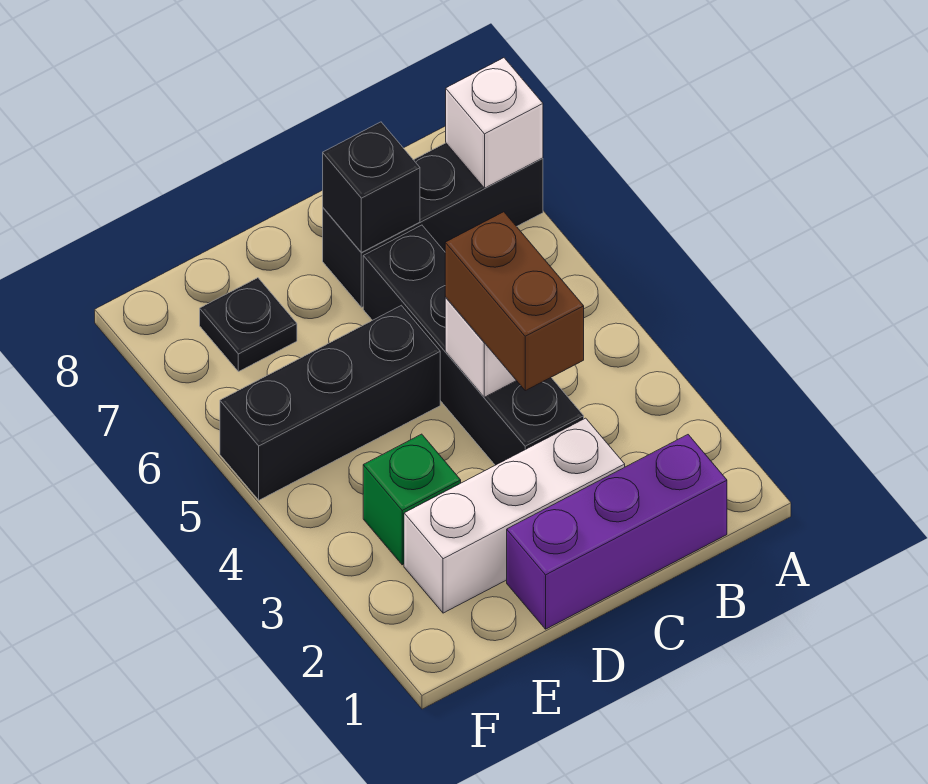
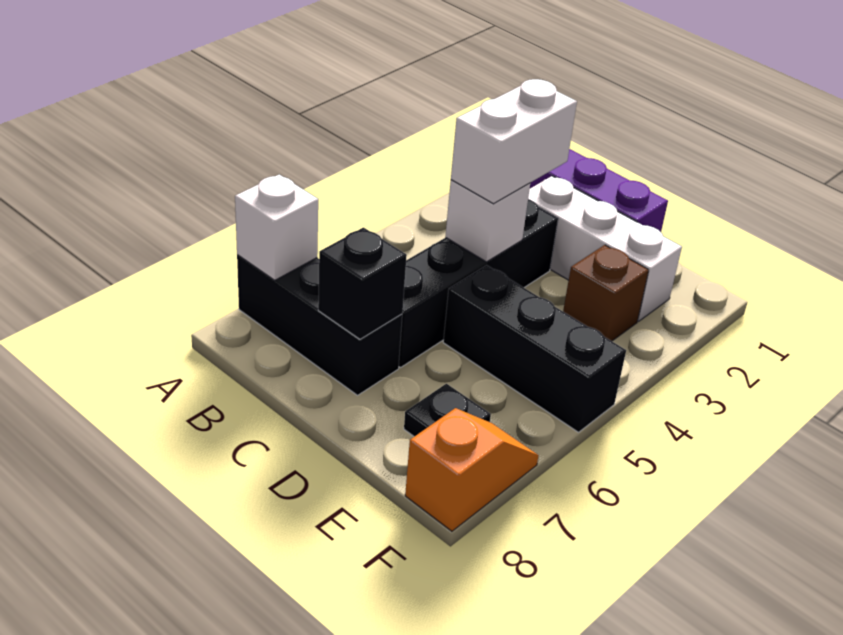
brown 1x2 brick [445,212,584,391] -> white 1x2 brick [451,79,577,204]
green 1x1 brick [363,434,461,565] -> brown 1x1 brick [563,245,649,341]
none -> orange 1x2 slope [405,408,539,531]

